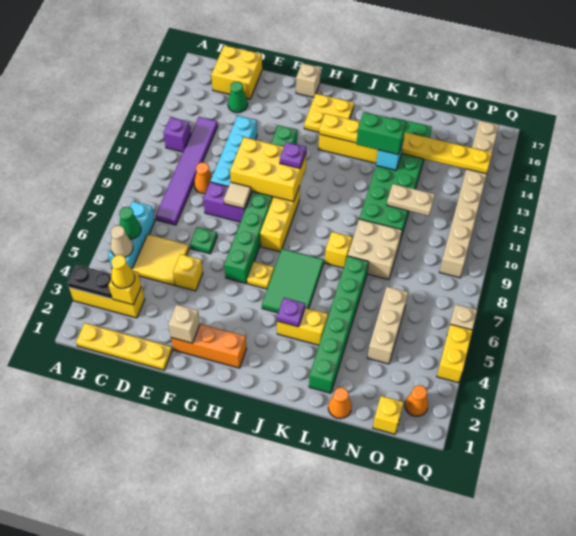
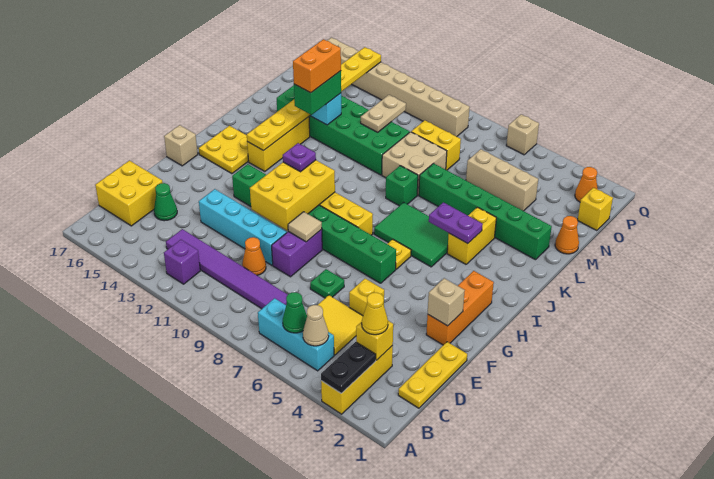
yellow 1x4 plate [76,323,172,370] -> yellow 1x3 plate [398,342,467,408]
purple 1x1 plate [277,298,305,327] -> purple 1x2 plate [429,202,483,244]
yellow 1x1 brick [325,232,352,268] -> green 1x1 brick [386,166,418,206]
none -> orange 1x2 brick [293,39,341,93]
yellow 1x2 brick [437,324,472,383] -> yellow 1x2 brick moved to [411,120,461,170]

